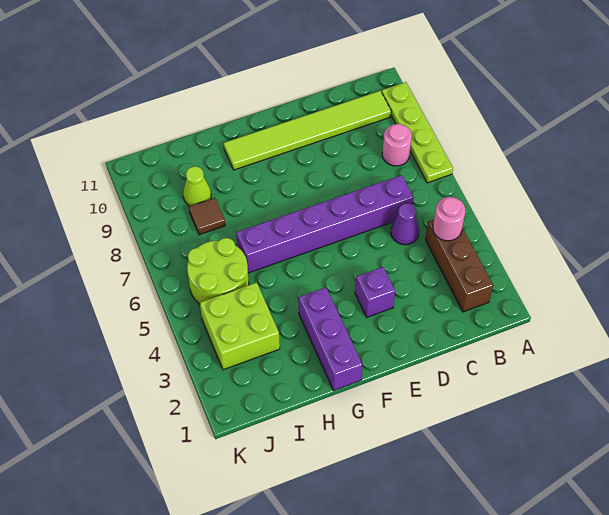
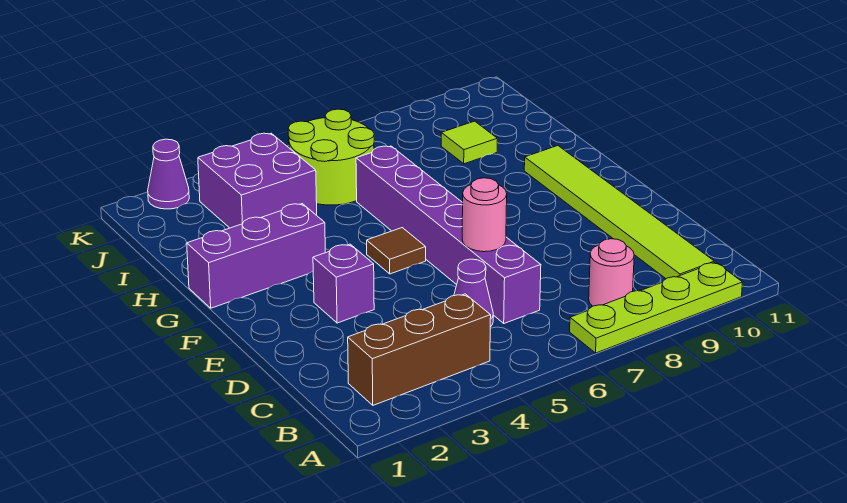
pink 1x1 round brick [433,197,465,241] -> pink 1x1 round brick moved to [462,178,507,252]
lime 2x2 brick [200,282,280,370] -> purple 2x2 brick [198,133,317,228]
brown 1x1 tile [189,198,225,235] -> brown 1x1 tile moved to [367,228,426,274]
lime 1x1 cone [183,166,211,206] -> lime 1x1 tile [441,121,497,164]
none -> purple 1x1 cone [148,139,189,209]

